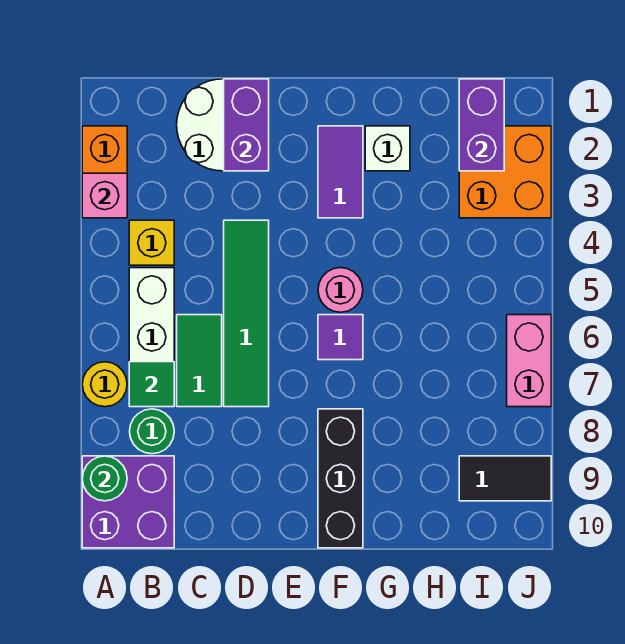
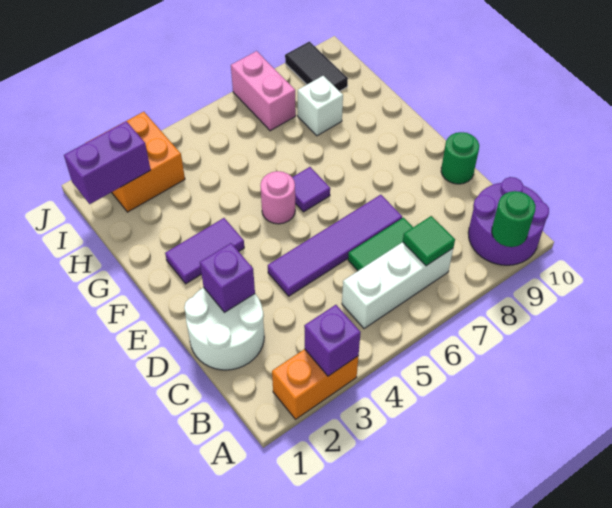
pink 1x1 brick [82,173,127,218] -> purple 1x1 brick [304,305,361,376]
yellow 1x1 round brick [82,362,127,407] -> none
purple 2x2 brick [82,456,174,548] -> purple 2x2 round brick [468,177,549,265]
yellow 1x1 brick [129,220,174,265] -> none
green 1x1 round brick [130,409,174,454] -> green 1x1 round brick moved to [441,132,479,184]
purple 1x2 brick [224,79,269,171] -> purple 1x1 brick [200,243,255,312]
green 1x4 tile [224,220,269,407] -> purple 1x4 tile [268,195,402,296]
black 1x3 brick [318,409,363,548] -> none
white 1x1 brick [365,126,410,171] -> white 1x1 brick moved to [298,76,343,136]
pink 1x2 brick [507,315,551,407] -> pink 1x2 brick turned to [231,51,296,131]

